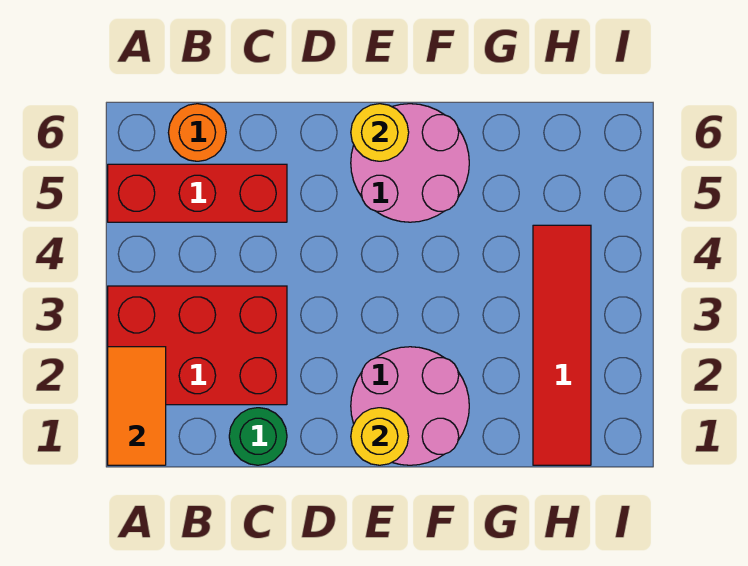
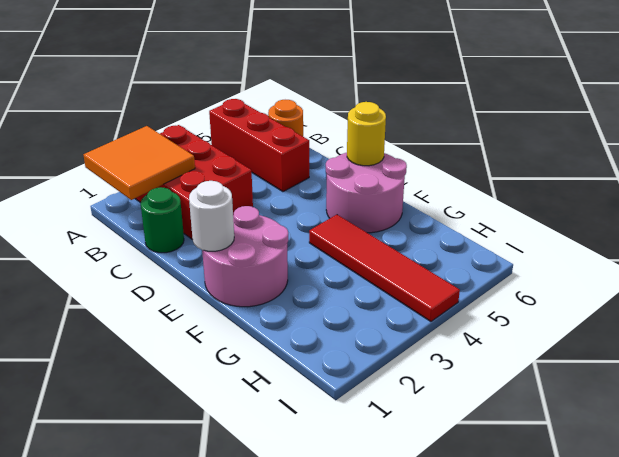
orange 1x2 tile [108,347,166,465] -> orange 2x2 tile [84,126,195,200]
yellow 1x1 round brick [351,408,409,465] -> white 1x1 round brick [189,181,234,251]
red 1x4 tile [533,225,591,465] -> red 1x4 tile turned to [309,215,460,322]

